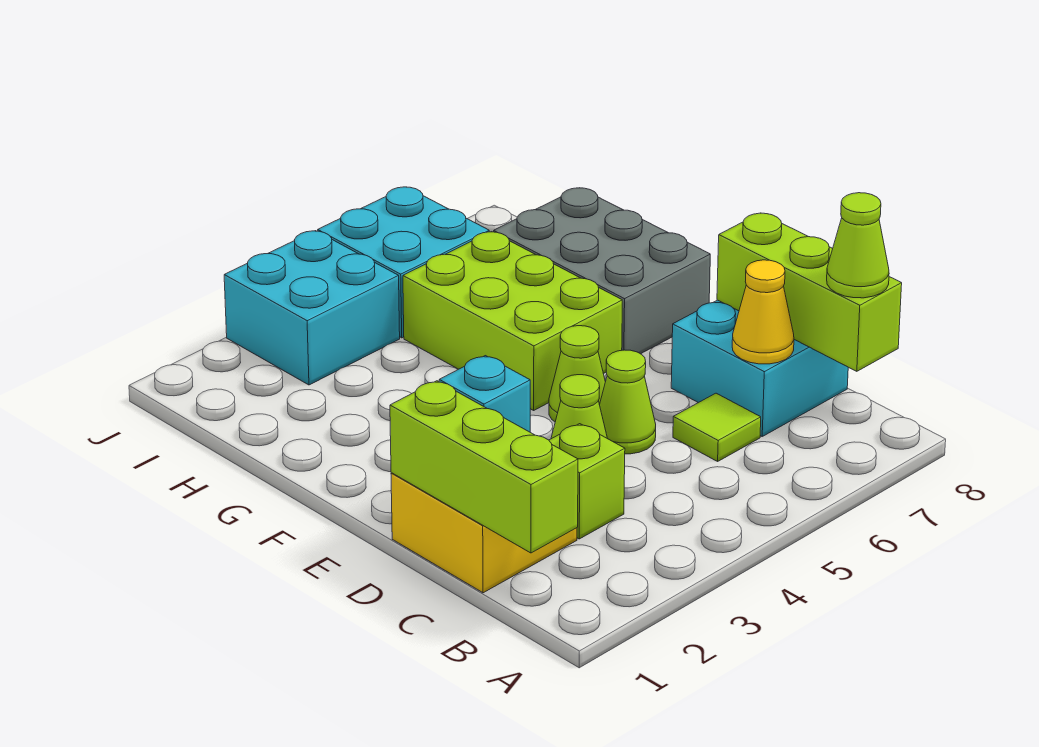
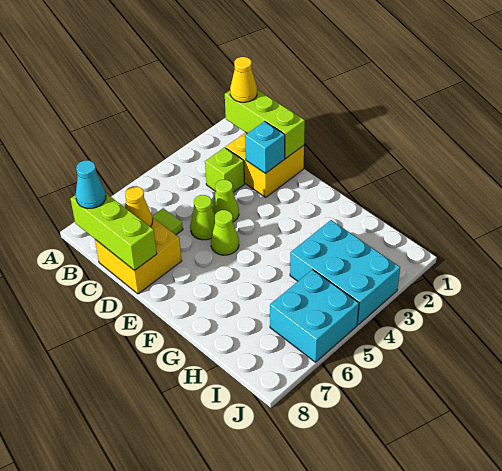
none -> yellow 1x1 cone [230,57,257,102]
lime 1x1 cone [827,193,889,298] -> cyan 1x1 cone [76,160,106,208]
cyan 2x2 brick [671,300,848,436] -> yellow 2x2 brick [95,217,182,294]
lime 2x3 brick [403,232,622,410] -> none
grey 2x3 brick [494,188,710,354] -> none
cyan 2x2 brick [224,231,400,385] -> cyan 2x3 brick [290,220,400,325]

